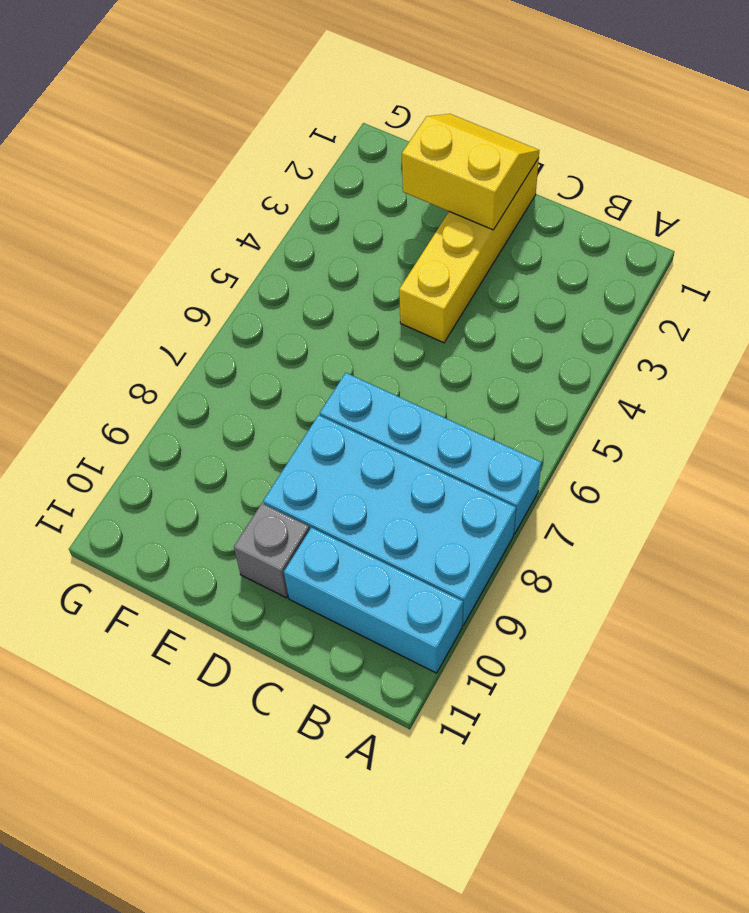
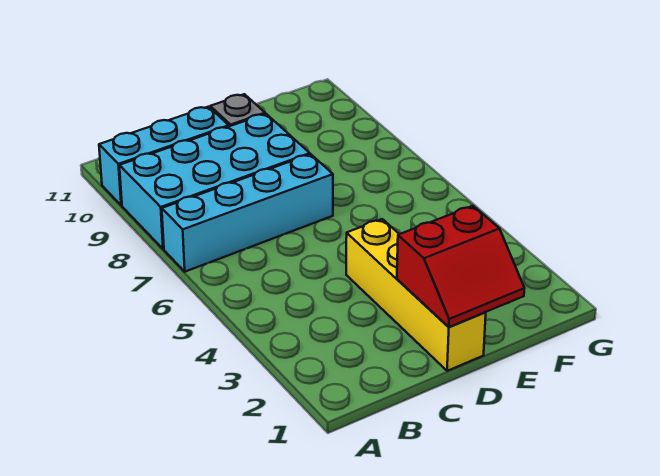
yellow 2x2 slope [402,114,539,230] -> red 2x2 slope [397,206,524,327]

